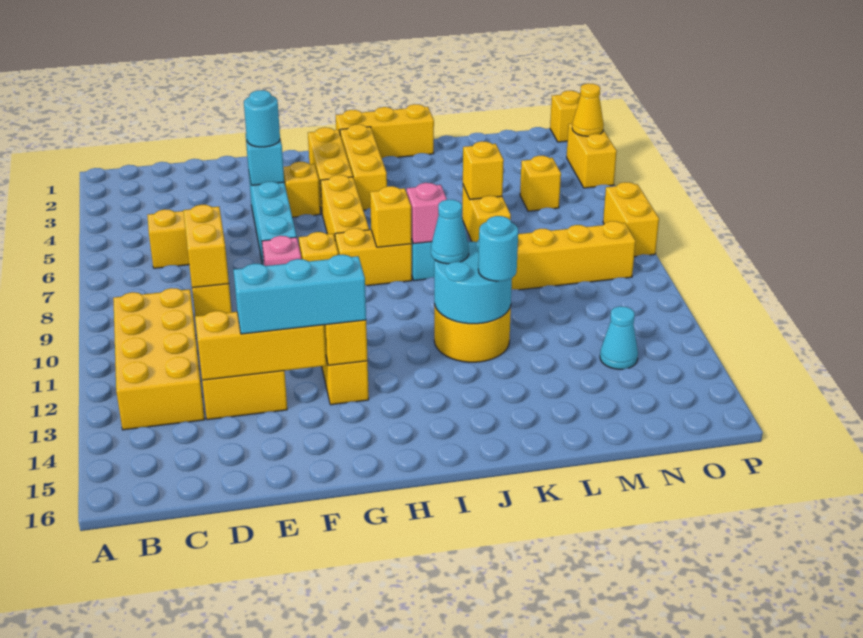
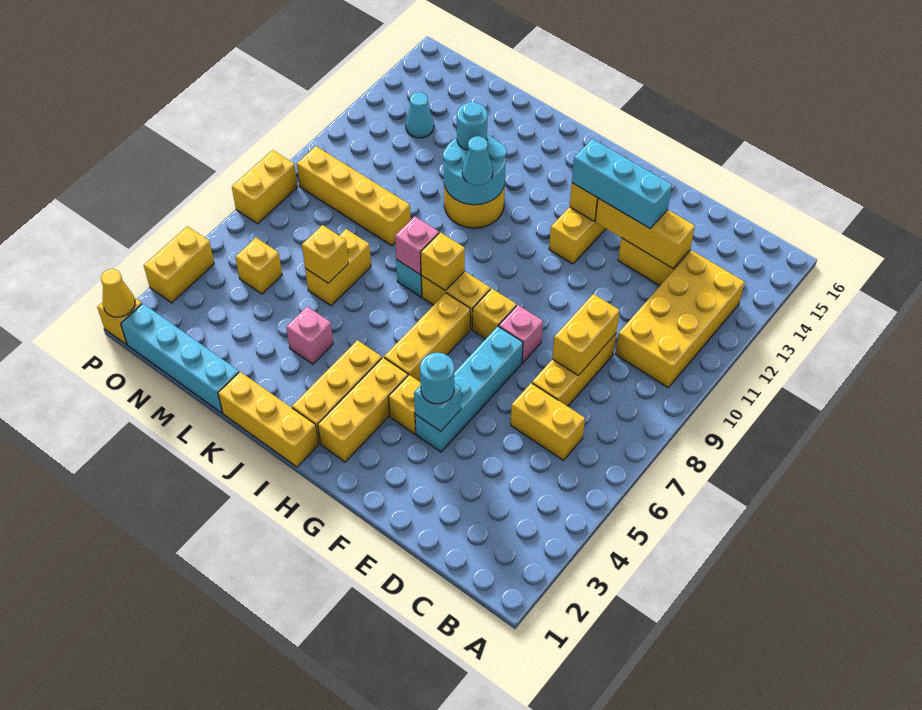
none -> pink 1x1 brick [286,307,333,364]
none -> cyan 1x4 brick [121,304,239,413]
yellow 1x1 cone [572,83,604,136] -> yellow 1x1 cone moved to [101,269,135,317]

